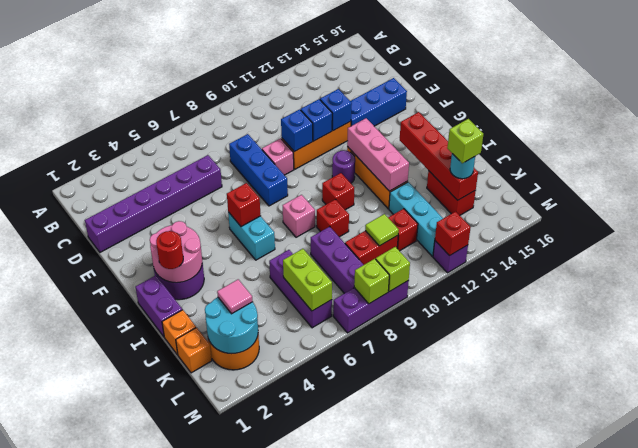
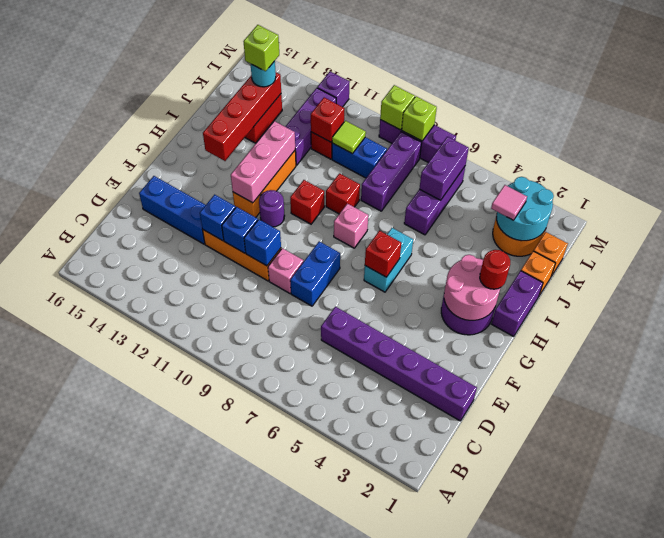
blue 1x3 brick [229,134,288,206] -> blue 1x2 brick [290,241,340,306]
cyan 1x3 brick [389,182,443,256] -> purple 1x3 brick [285,88,336,165]
lime 1x2 brick [283,249,332,311] -> purple 1x2 brick [419,137,469,200]
red 1x2 brick [345,231,398,265] -> blue 1x2 brick [332,137,387,178]
red 1x1 brick [435,212,471,256] -> red 1x1 brick moved to [311,98,344,142]

